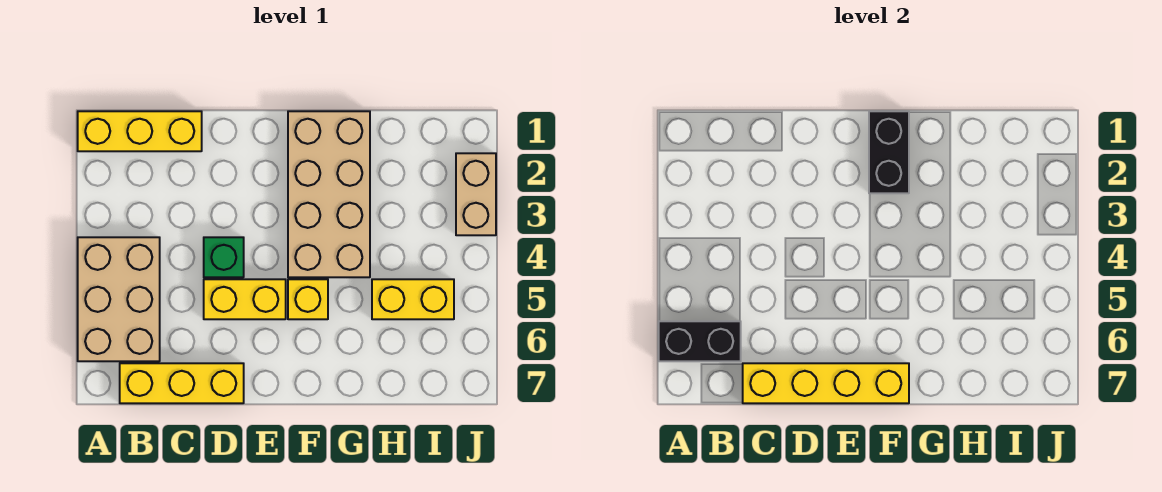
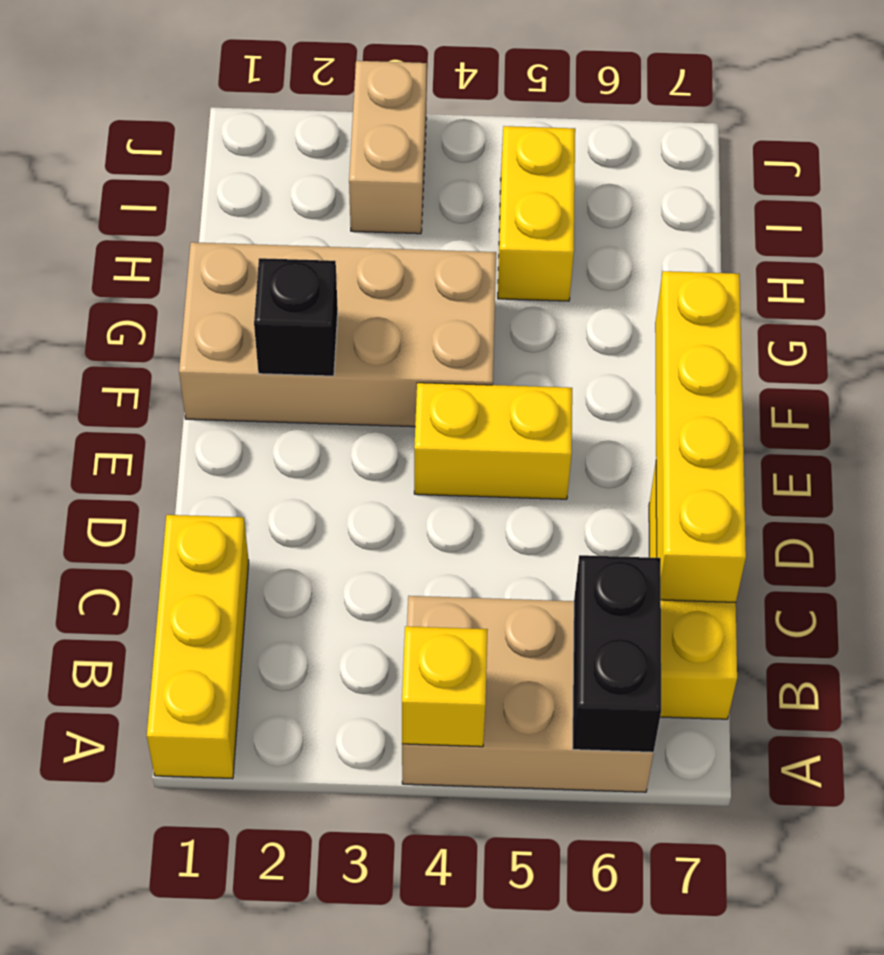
green 1x1 brick [204,237,244,277] -> none
yellow 1x2 brick [204,279,286,319] -> yellow 1x2 brick turned to [414,383,572,499]
black 1x2 brick [869,111,909,193] -> black 1x1 brick [254,258,338,376]
yellow 1x1 brick [288,279,328,319] -> yellow 1x1 brick moved to [402,626,488,747]
tan 1x2 brick [456,153,496,235] -> tan 1x2 brick turned to [349,61,427,234]

